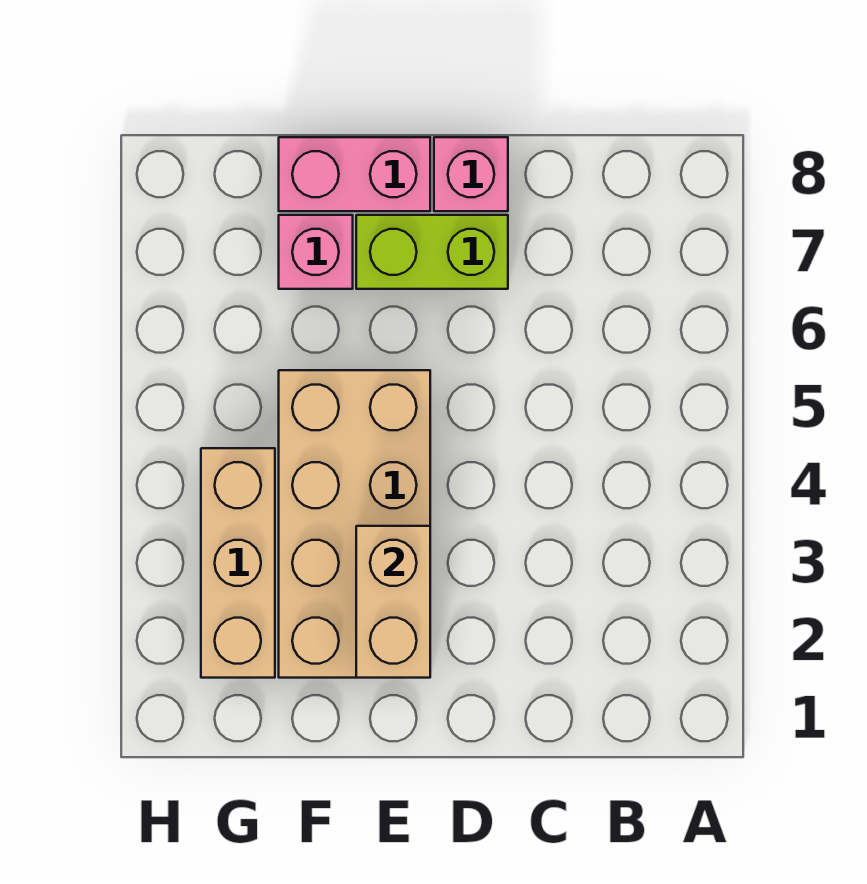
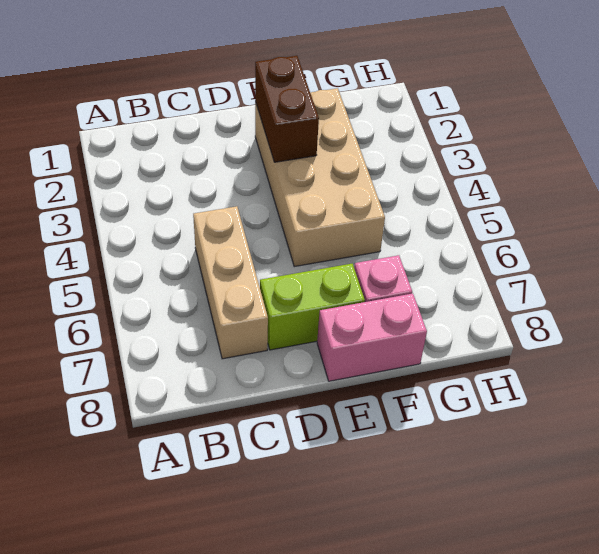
pink 1x1 brick [434,137,508,211] -> none
tan 1x2 brick [356,526,430,678] -> brown 1x2 brick [255,56,319,162]
tan 1x3 brick [201,448,275,678] -> tan 1x3 brick moved to [193,206,268,359]

